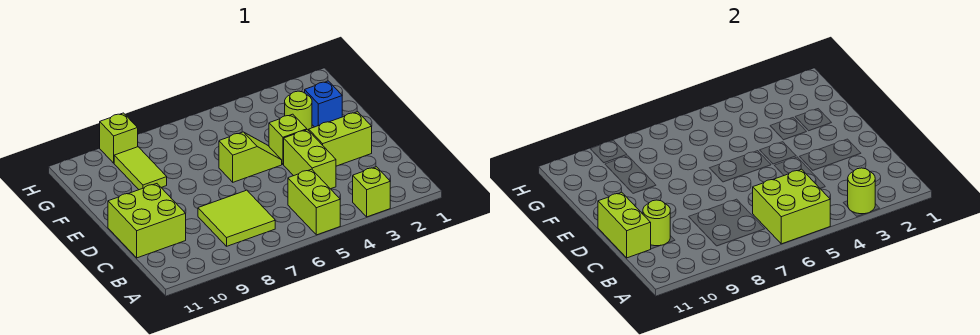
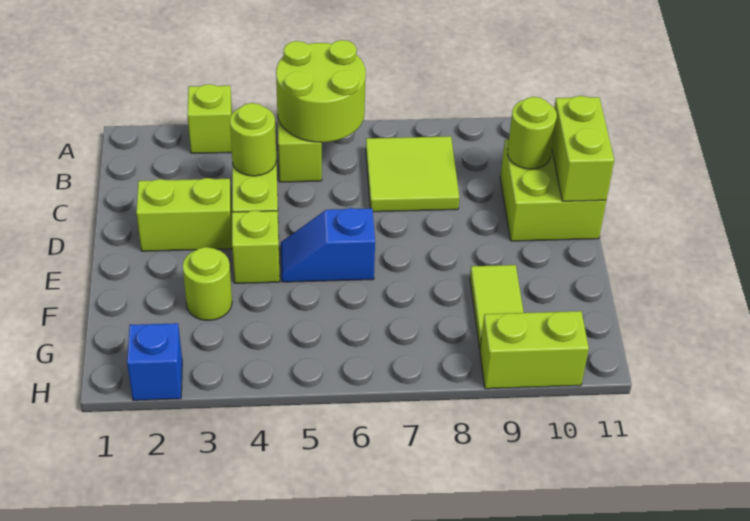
lime 1x1 round brick [848,168,875,214] -> lime 1x1 round brick moved to [230,103,276,176]
lime 2x2 brick [753,169,830,244] -> lime 2x2 round brick [276,40,366,143]
lime 1x2 slope [219,132,282,182] -> blue 1x2 slope [281,208,375,282]
blue 1x1 brick [305,81,342,127] -> blue 1x1 brick moved to [127,323,182,400]
lime 1x1 brick [100,113,138,163] -> lime 1x2 brick [480,311,589,389]

